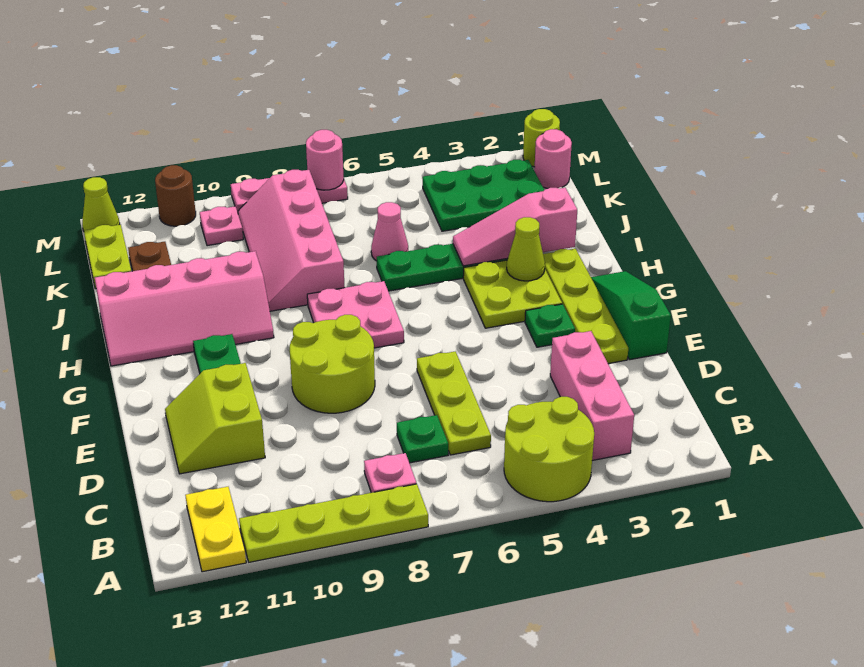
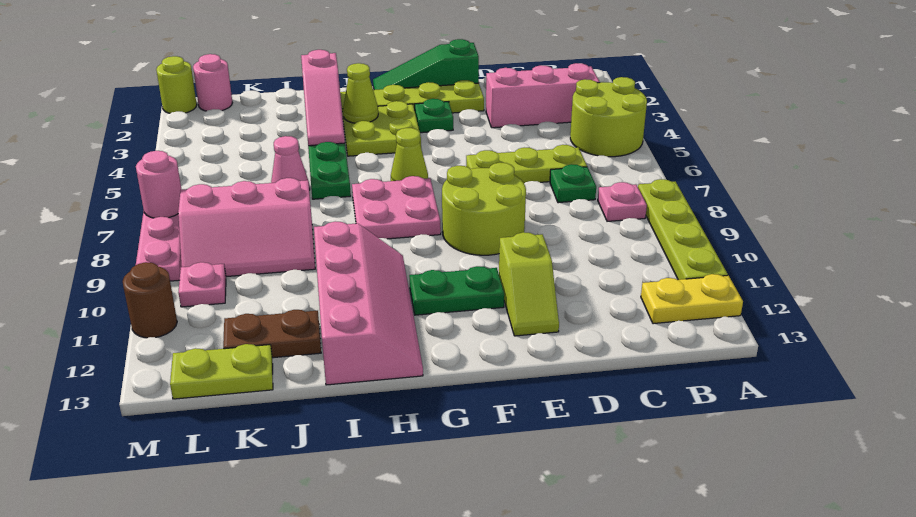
lime 2x2 slope [165,363,265,474] -> lime 1x2 slope [499,232,559,336]
pink 2x4 slope [238,170,345,311] -> pink 2x3 slope [178,178,315,277]
green 2x3 plate [423,160,544,231] -> none
lime 1x1 cone [82,177,120,231] -> lime 1x1 cone moved to [391,128,428,181]

